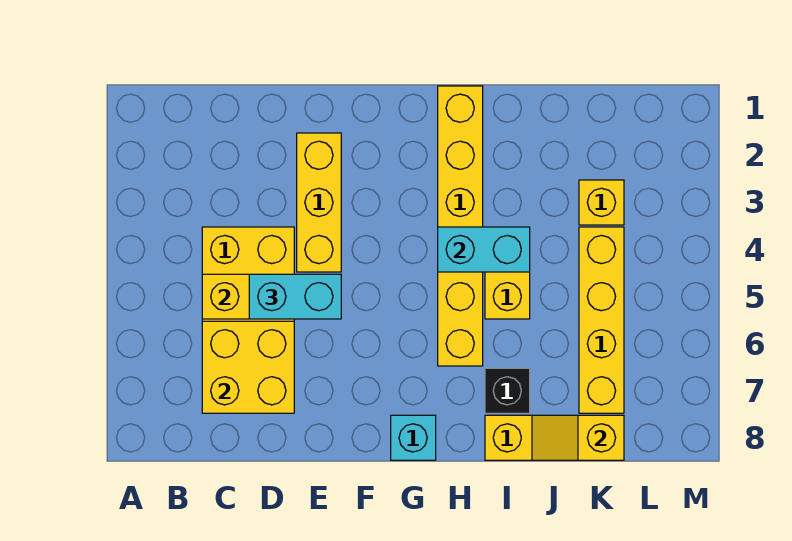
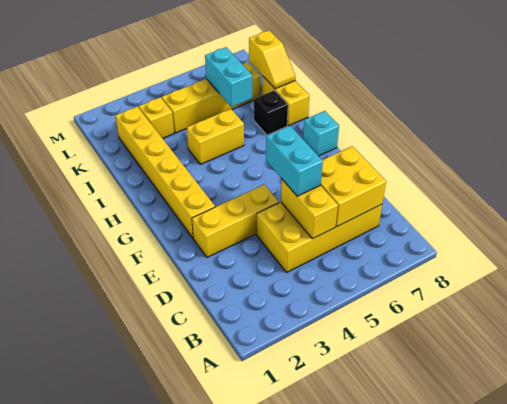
yellow 1x6 brick [438,86,483,366] -> yellow 1x6 brick turned to [115,107,215,238]
cyan 1x2 brick [438,227,530,272] -> cyan 1x2 brick moved to [205,47,252,107]

